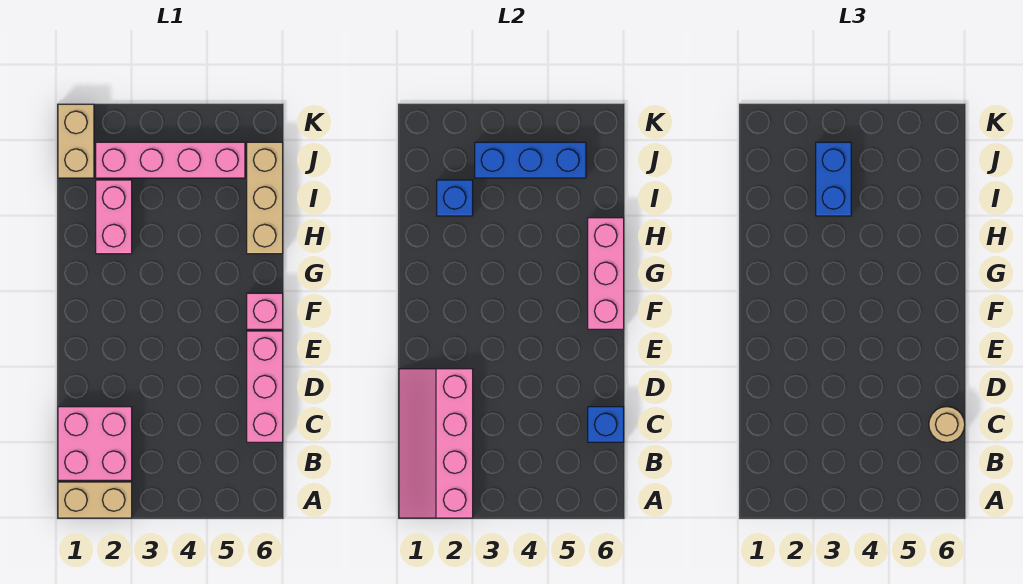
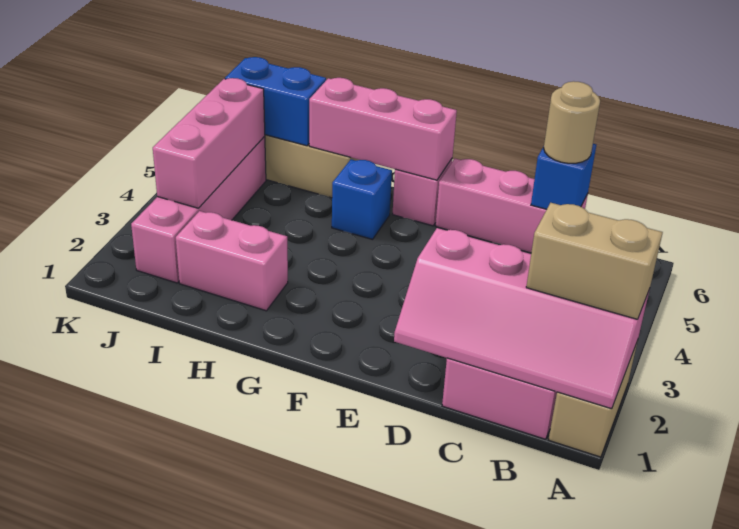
blue 1x1 brick [437,180,473,216] -> blue 1x1 brick moved to [332,159,392,239]
blue 1x2 brick [816,142,851,216] -> blue 1x2 brick moved to [225,57,326,146]
tan 1x2 brick [58,104,94,178] -> tan 1x2 brick moved to [526,203,663,319]
blue 1x3 brick [475,142,586,178] -> pink 1x3 brick [153,78,265,208]

